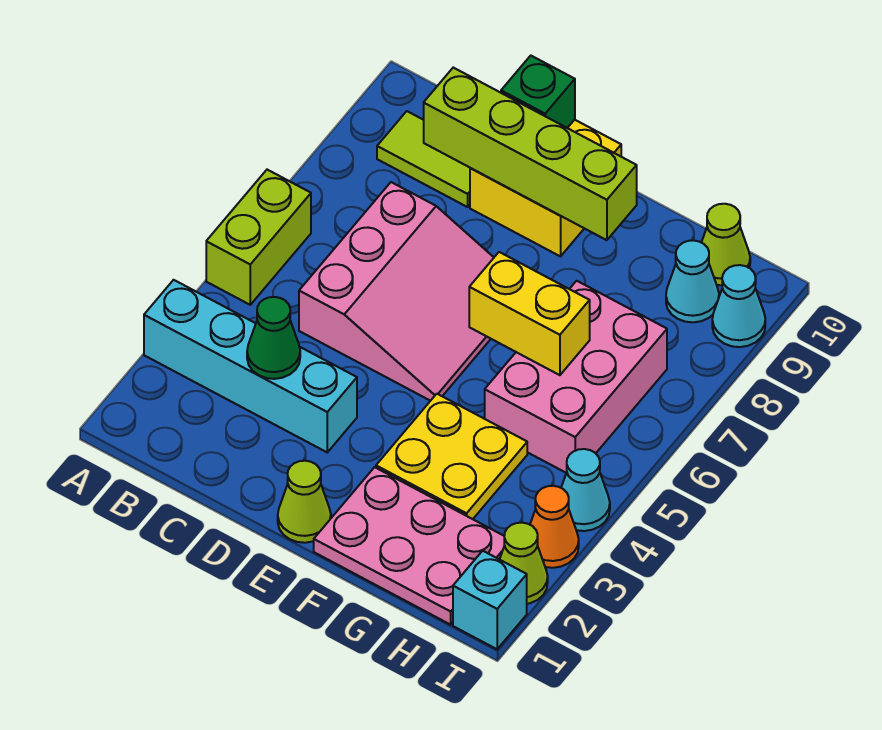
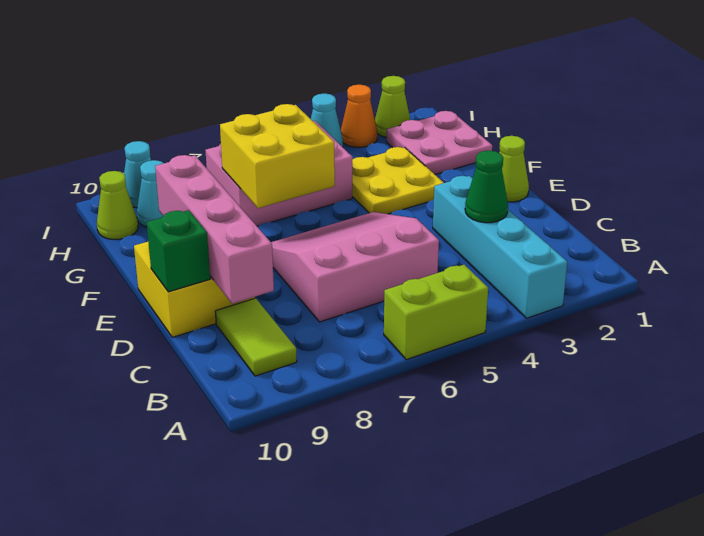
lime 1x4 brick [424,68,637,240] -> pink 1x4 brick [155,155,274,304]
pink 2x3 plate [314,467,505,625] -> pink 2x2 plate [387,111,492,175]
yellow 1x2 brick [469,252,590,375] -> yellow 2x2 brick [220,104,335,208]
cyan 1x1 brick [453,551,527,649] -> none

